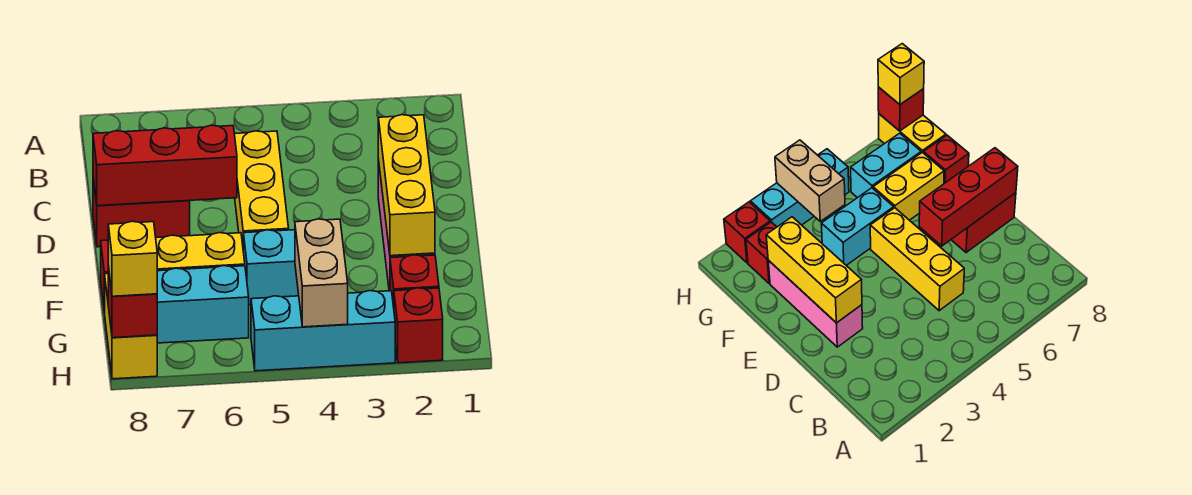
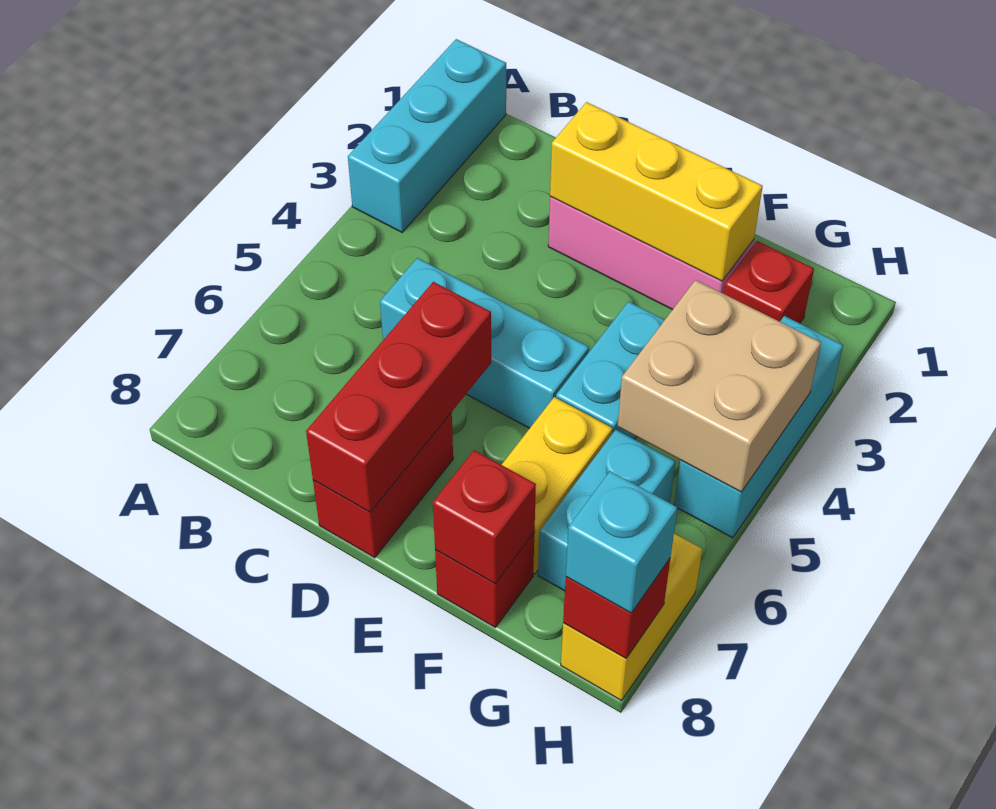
none -> cyan 1x3 brick [348,39,506,232]
yellow 1x3 brick [235,131,289,244] -> cyan 1x3 brick [380,258,589,428]
tan 1x2 brick [295,219,348,327] -> tan 2x2 brick [618,280,821,492]
yellow 1x2 brick [105,273,157,379] -> yellow 1x2 brick turned to [561,534,702,701]
red 1x1 brick [394,288,443,363] -> red 1x1 brick moved to [433,450,536,584]
yellow 1x1 brick [108,221,157,296] -> cyan 1x1 brick [566,471,677,613]

